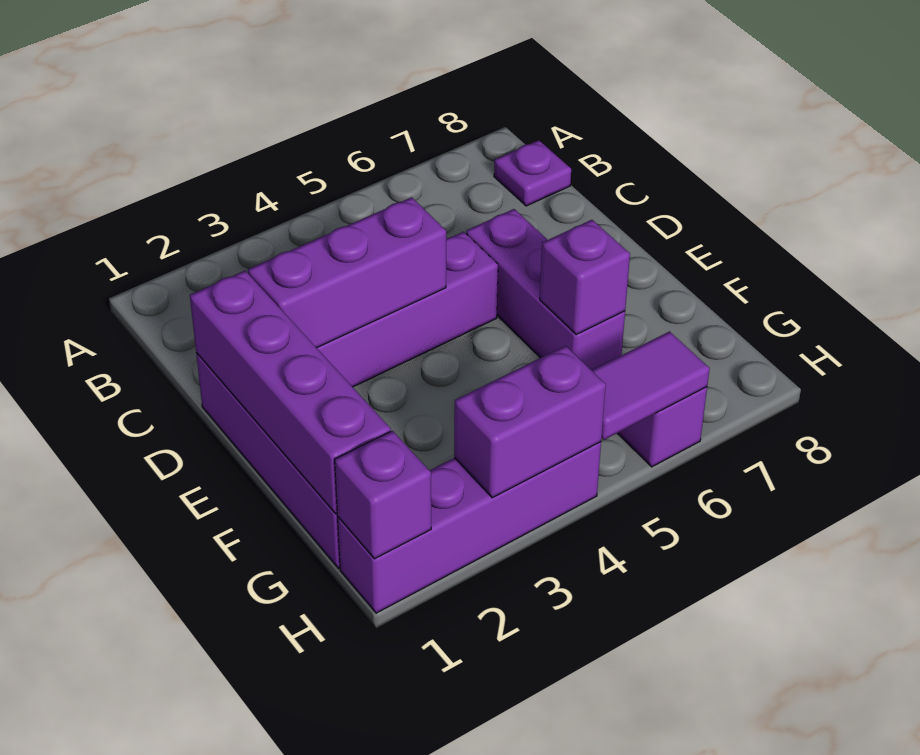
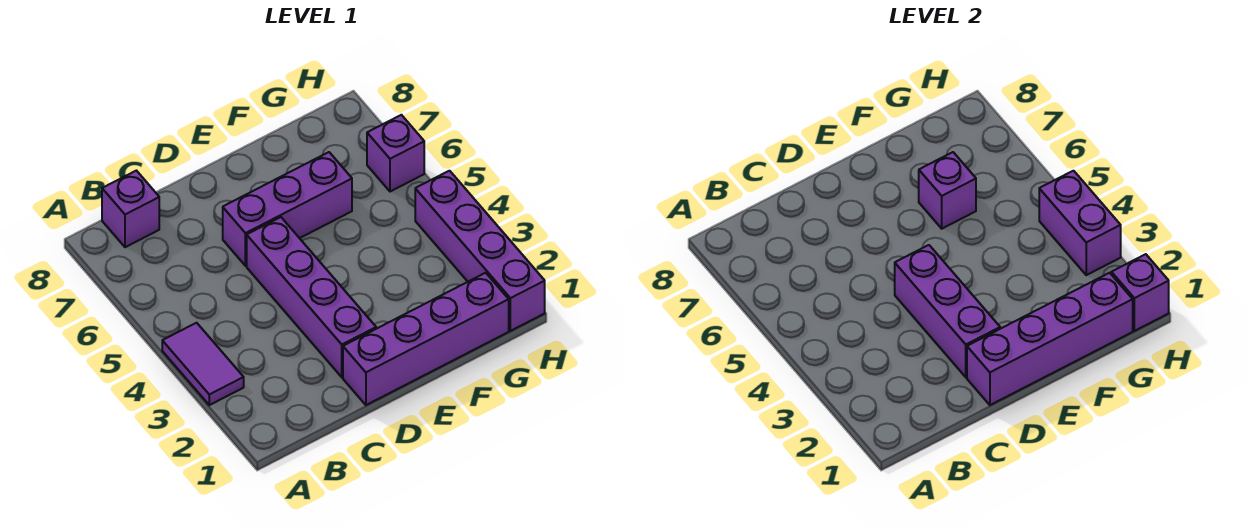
purple 1x1 plate [494,140,571,206] -> purple 1x1 brick [102,171,159,247]
purple 1x2 tile [592,332,710,440] -> purple 1x2 tile moved to [162,323,244,405]

